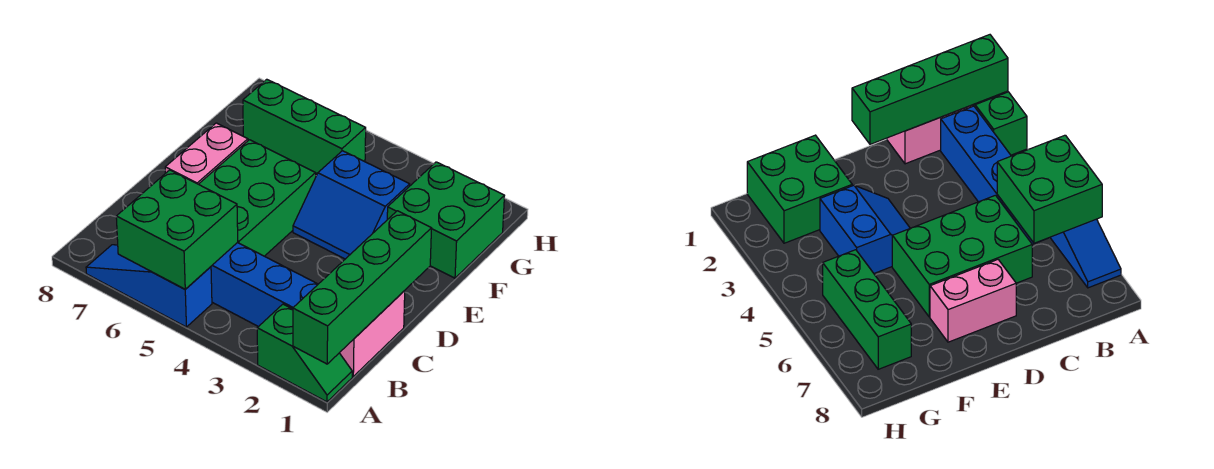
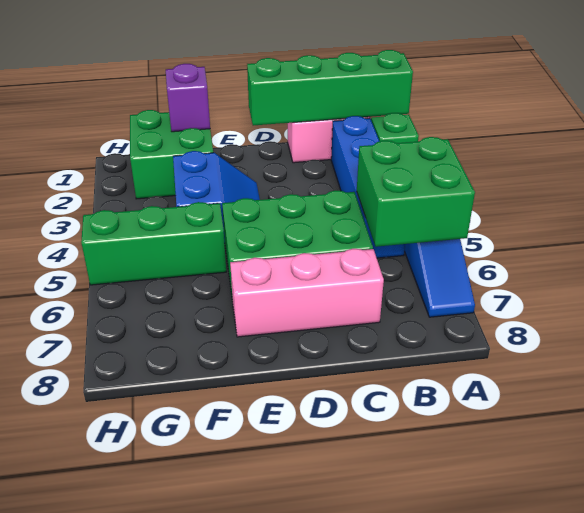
pink 1x2 brick [165,123,248,184] -> pink 1x3 brick [230,249,384,337]
none -> purple 1x1 brick [166,64,210,132]
green 1x3 brick [243,79,366,174] -> green 1x3 brick turned to [81,202,226,285]

